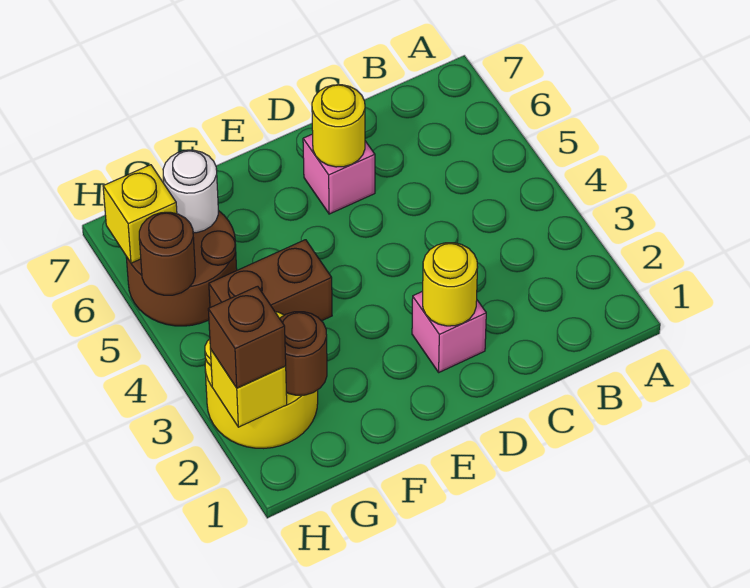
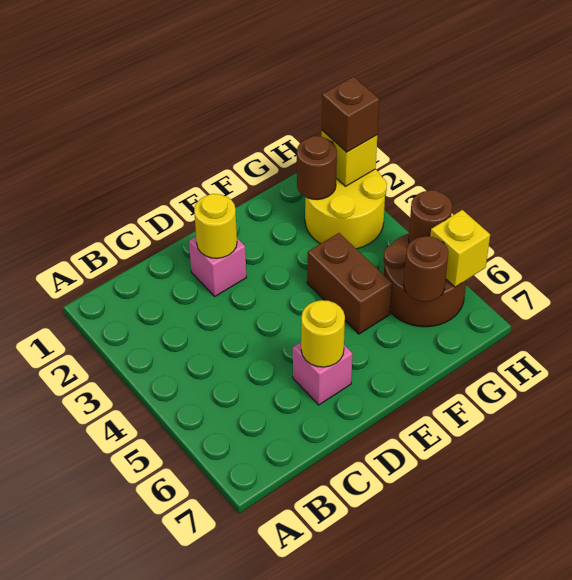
brown 1x2 brick [209,240,332,321] -> brown 1x2 brick turned to [307,233,392,334]
white 1x1 round brick [163,150,218,233] -> brown 1x1 round brick [404,236,448,302]

